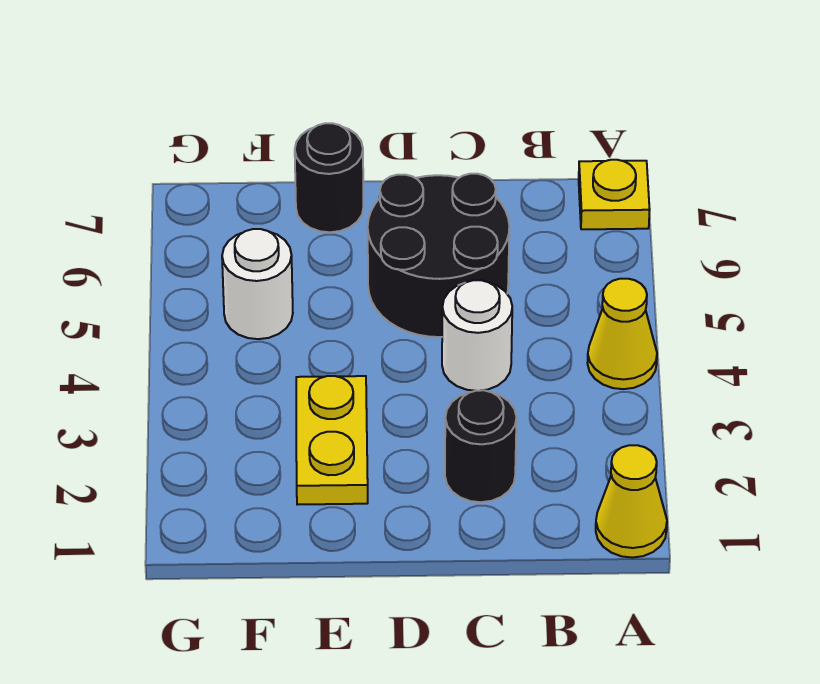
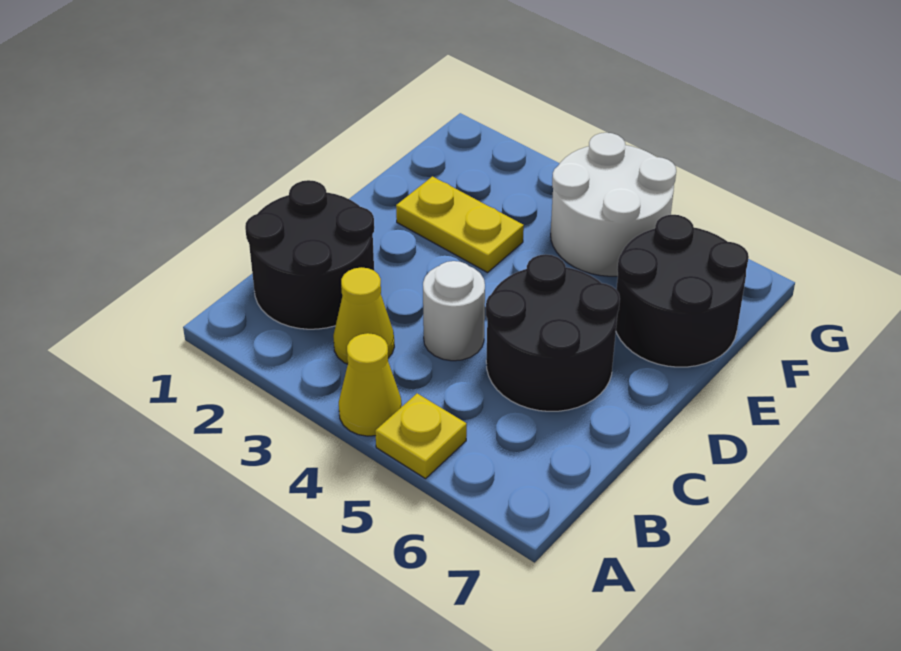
yellow 1x1 cone [596,445,667,558] -> yellow 1x1 cone moved to [333,267,394,364]
yellow 1x1 plate [579,160,650,229] -> yellow 1x1 plate moved to [375,393,467,479]
black 1x1 round brick [445,390,517,502] -> black 2x2 round brick [245,180,374,329]
black 1x1 round brick [295,123,364,232] -> black 2x2 round brick [616,215,749,367]
white 1x1 round brick [222,229,293,339] -> white 2x2 round brick [551,133,676,276]

